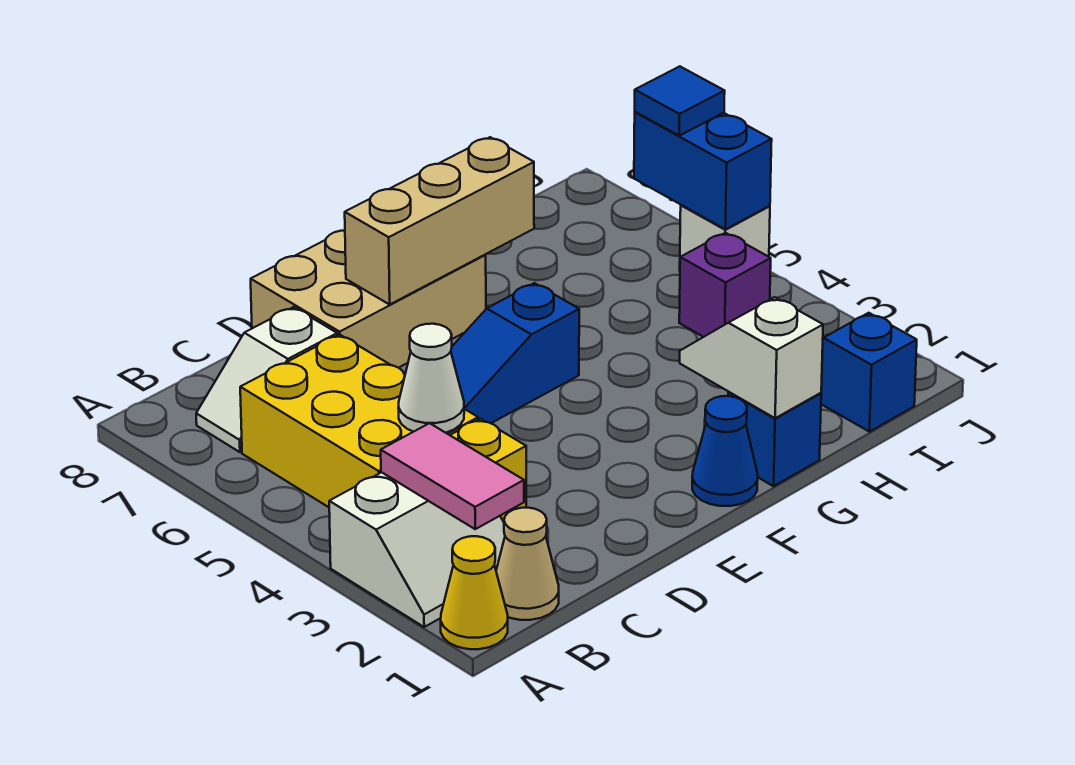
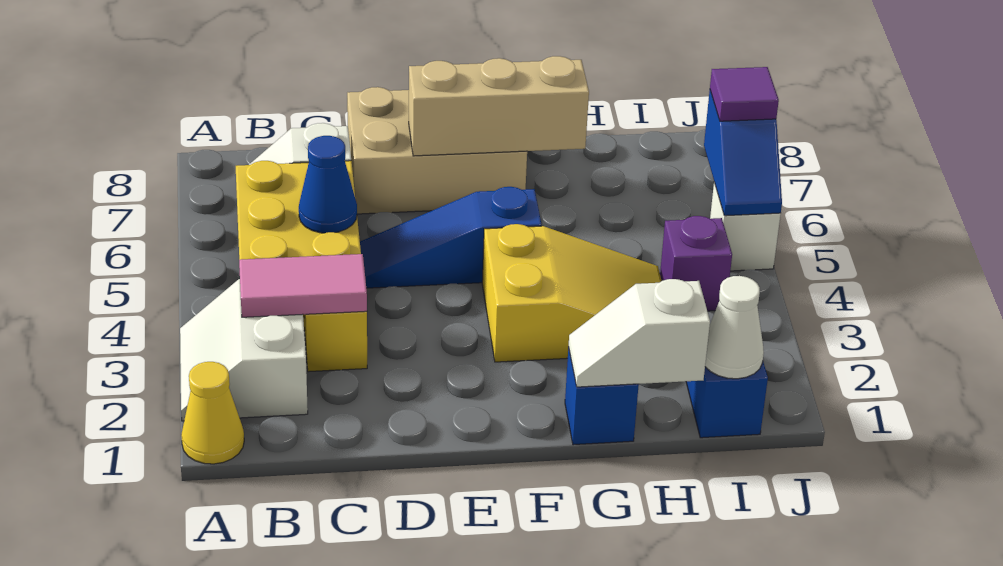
white 2x2 slope [329,472,505,627] -> white 2x2 slope turned to [180,279,308,421]
tan 1x1 cone [496,508,559,620] -> none
pink 1x2 tile [381,423,524,529] -> pink 1x2 tile turned to [239,254,367,317]
white 1x1 cone [398,324,464,433] -> white 1x1 cone moved to [705,276,764,379]
blue 1x1 cone [692,396,758,506] -> blue 1x1 cone moved to [299,136,357,233]
none -> yellow 2x3 slope [482,224,662,362]
white 1x2 slope [680,297,823,418] -> white 1x2 slope turned to [569,279,710,387]
blue 1x2 brick [634,112,772,229] -> blue 1x2 slope [704,91,782,216]
blue 1x1 tile [635,66,725,136] -> purple 1x1 tile [710,67,779,121]

